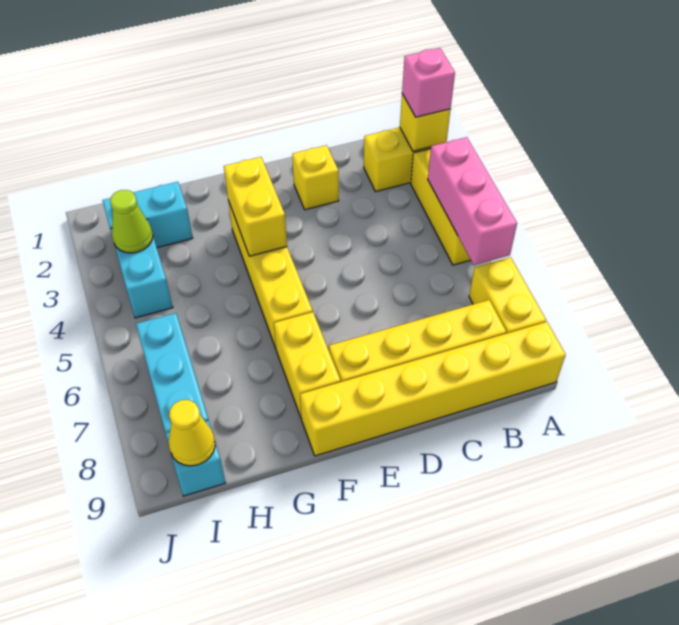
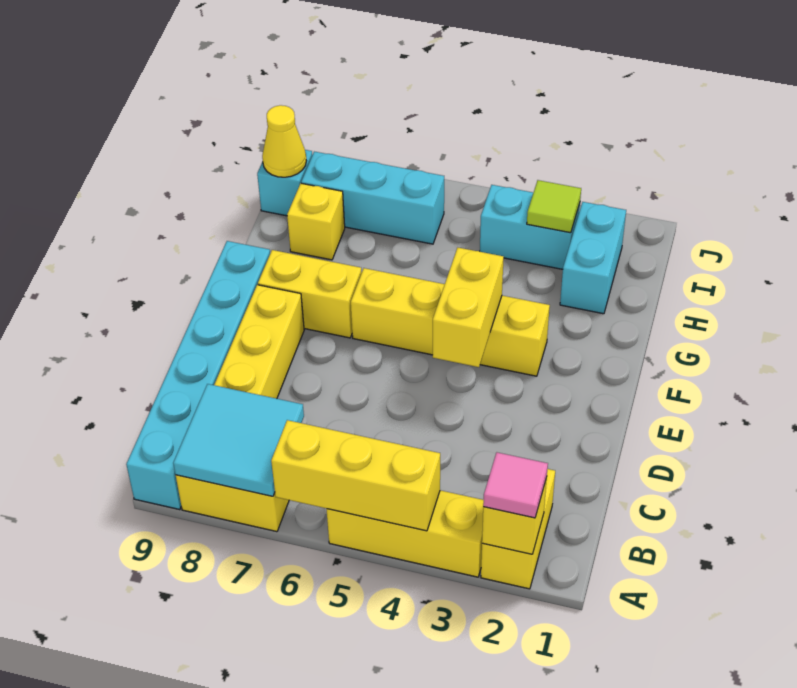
pink 1x1 brick [402,48,455,117] -> pink 1x1 tile [483,452,548,518]
pink 1x3 brick [428,137,517,265] -> yellow 1x3 brick [271,420,440,531]
none -> cyan 2x2 tile [173,384,304,496]
yellow 1x6 brick [300,322,566,456] -> cyan 1x6 brick [126,241,270,509]
yellow 1x1 brick [292,145,339,210] -> yellow 1x1 brick moved to [287,183,345,260]
yellow 1x2 brick [224,157,287,256] -> yellow 1x2 brick turned to [433,248,504,367]
lime 1x1 cone [110,190,153,253] -> lime 1x1 tile [527,180,581,233]

